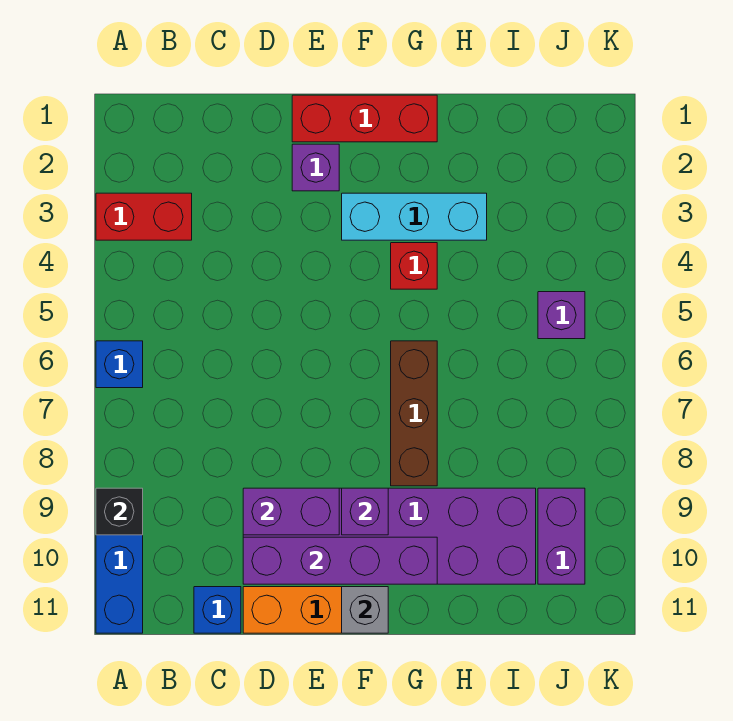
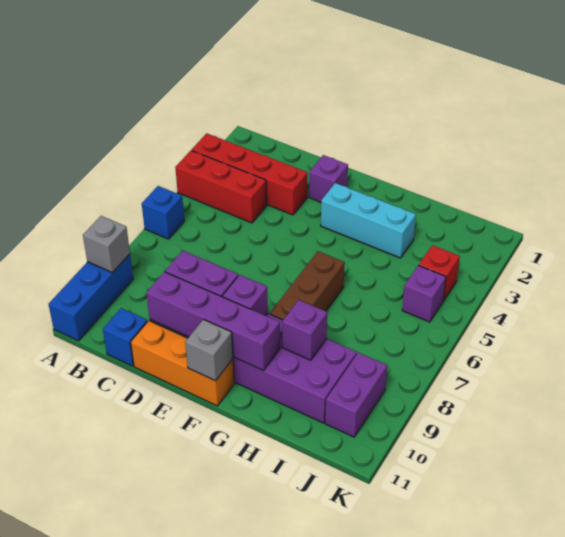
red 1x2 brick [96,193,192,240] -> red 1x4 brick [192,133,307,215]
black 1x1 brick [96,488,143,535] -> grey 1x1 brick [83,216,130,273]
red 1x3 brick [292,95,437,142] -> red 1x3 brick moved to [175,150,267,223]
red 1x1 brick [391,243,437,289] -> red 1x1 brick moved to [419,245,460,301]
none -> purple 1x1 brick [282,300,327,360]

